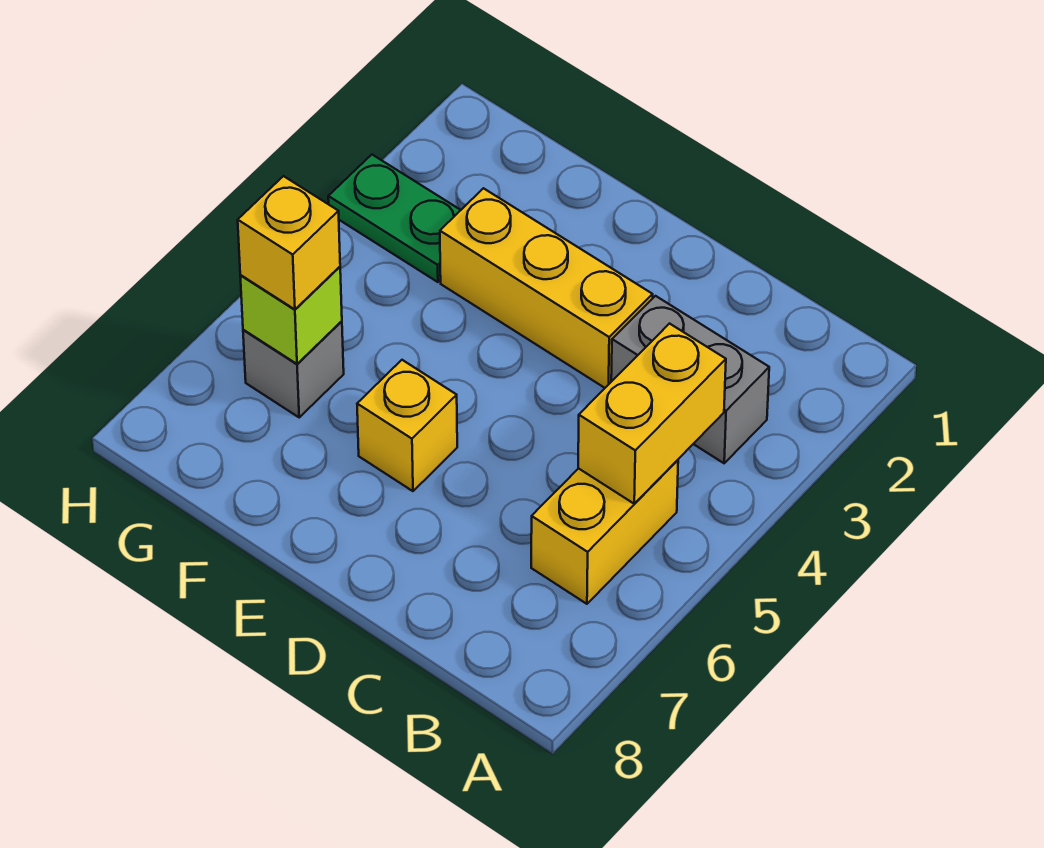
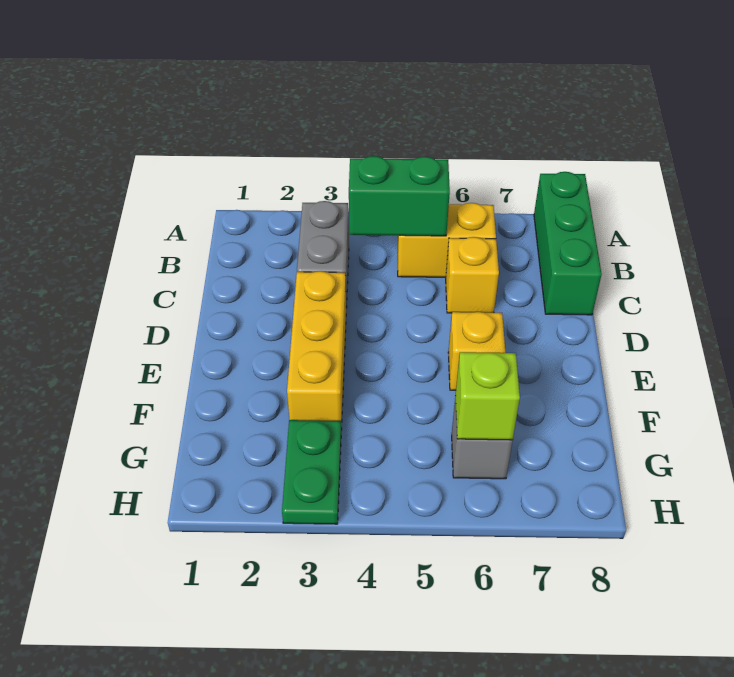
none -> green 1x3 brick [534,172,602,315]
yellow 1x2 brick [578,324,726,504] -> green 1x2 brick [349,156,450,236]
yellow 1x1 brick [238,176,340,309] -> yellow 1x1 brick moved to [446,237,499,313]

